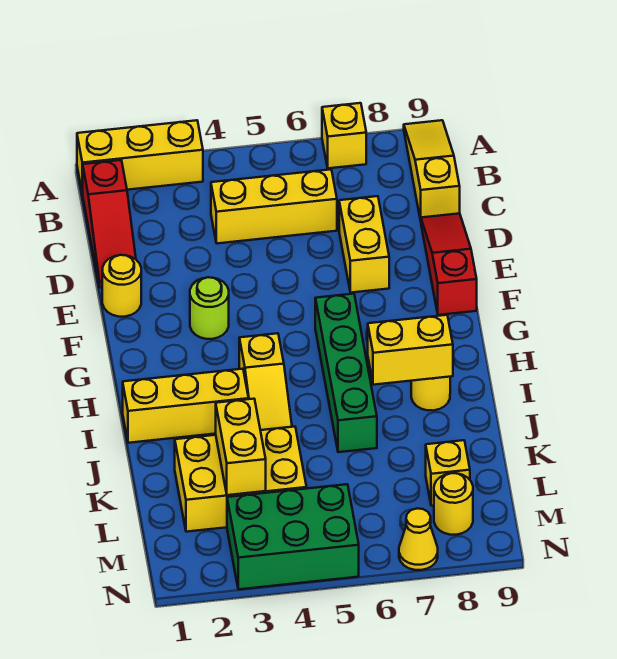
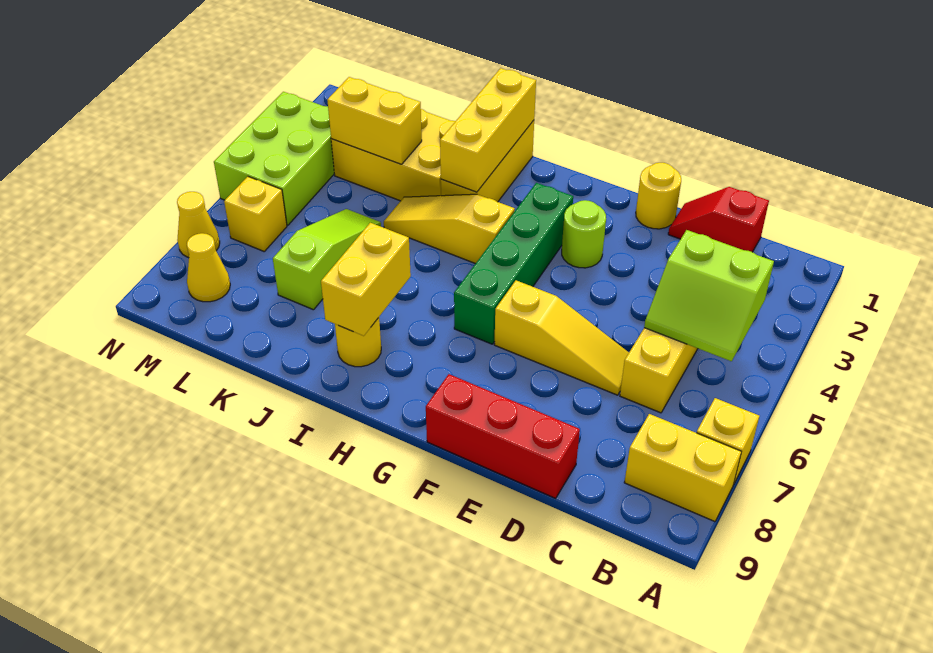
yellow 1x3 brick [77,120,203,194] -> yellow 1x3 brick moved to [440,68,536,192]
yellow 1x3 slope [404,120,460,221] -> yellow 1x3 slope moved to [494,280,629,395]
red 1x3 slope [83,160,136,288] -> red 1x2 slope [668,187,769,252]
none -> lime 2x2 slope [644,230,774,361]
yellow 1x2 brick [339,196,389,293] -> yellow 1x2 brick moved to [624,414,741,522]
red 1x3 slope [421,213,477,315] -> red 1x3 brick [426,374,580,498]
green 1x4 brick [315,294,377,452] -> green 1x4 brick turned to [454,183,573,344]
yellow 2x3 brick [175,427,307,532] -> yellow 2x3 brick turned to [331,109,455,201]
none -> lime 1x3 slope [273,209,381,310]
yellow 1x1 brick [426,440,470,506] -> yellow 1x1 brick moved to [224,177,287,251]
green 2x3 brick [227,484,359,589] -> lime 2x3 brick [214,92,334,225]
yellow 1x1 round brick [434,473,473,535] -> yellow 1x1 cone [187,233,230,302]

